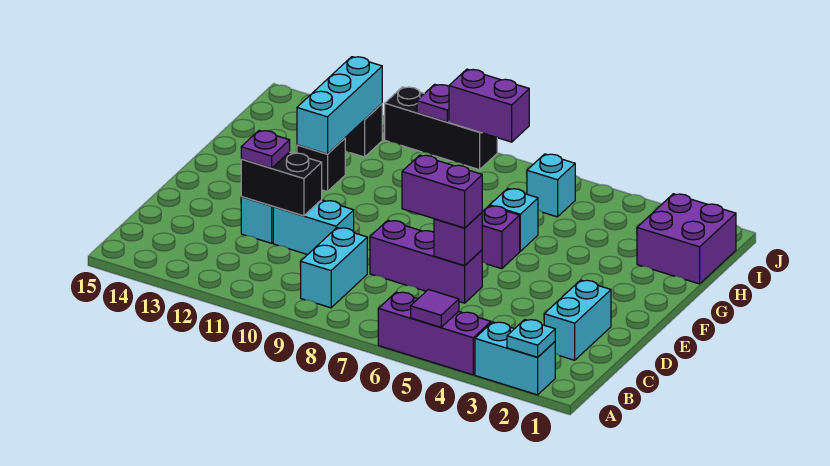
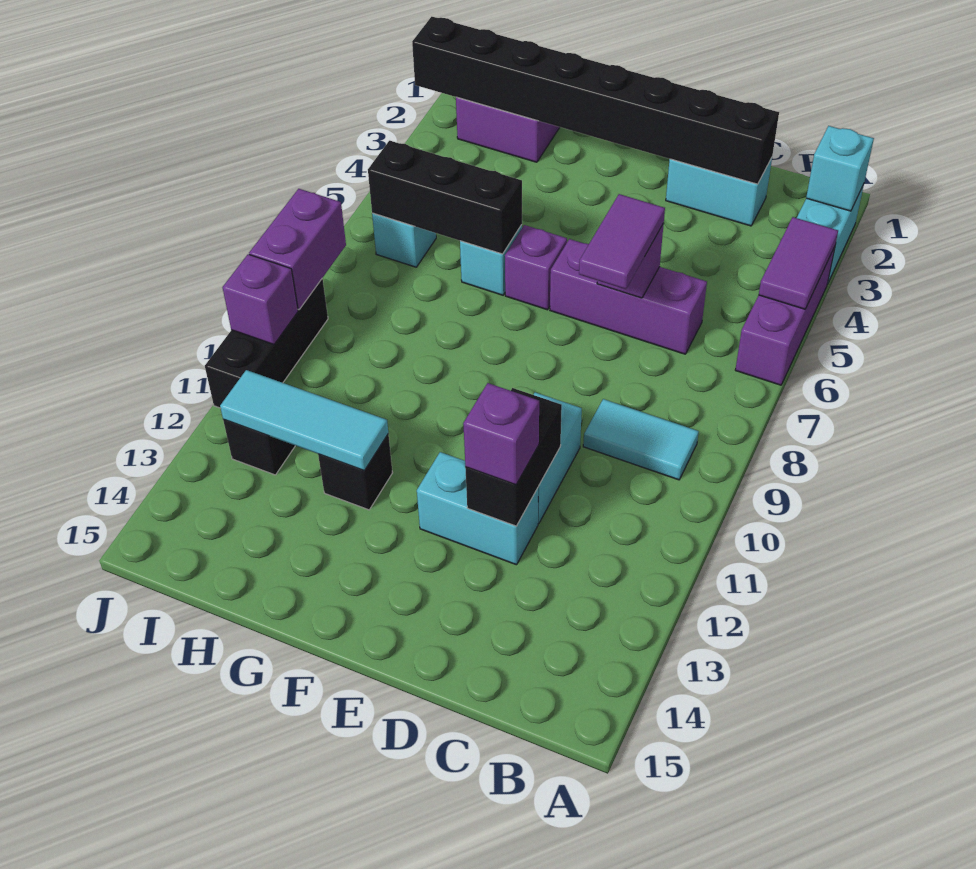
cyan 1x1 plate [507,320,555,357] -> cyan 1x1 brick [806,126,874,211]
purple 1x1 tile [411,290,459,327] -> purple 1x2 tile [759,217,838,309]
cyan 1x2 brick [301,228,367,308] -> cyan 1x2 tile [583,399,699,480]
none -> black 1x8 brick [412,17,779,184]
purple 1x3 brick [370,220,482,303] -> purple 1x3 brick turned to [550,239,707,354]
purple 1x2 brick [402,155,482,228] -> purple 1x2 tile [579,194,665,289]
purple 1x1 plate [241,130,290,168] -> purple 1x1 brick [463,383,539,485]
none -> black 1x3 brick [368,141,522,254]
cyan 1x3 brick [297,57,382,154] -> cyan 1x3 tile [220,370,388,471]
purple 1x1 plate [417,84,449,122] -> purple 1x1 brick [222,254,298,345]

